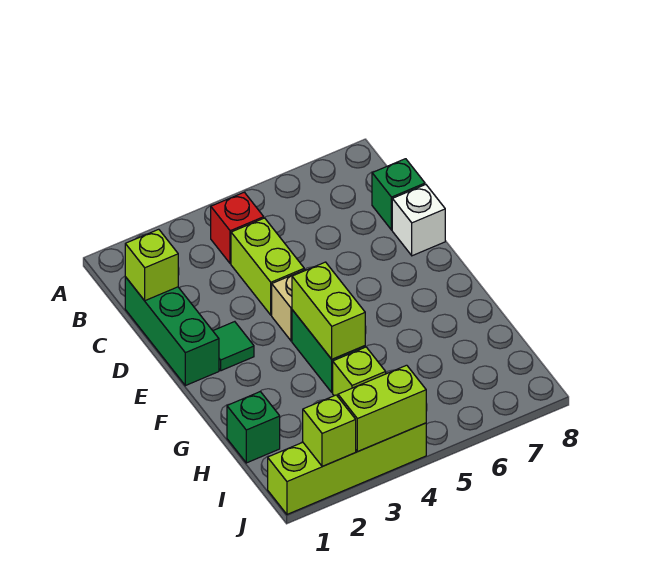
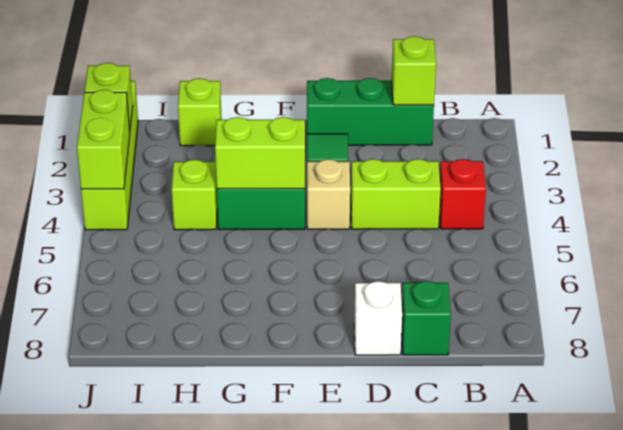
green 1x1 brick [227,392,280,463] -> lime 1x1 brick [178,78,222,146]

